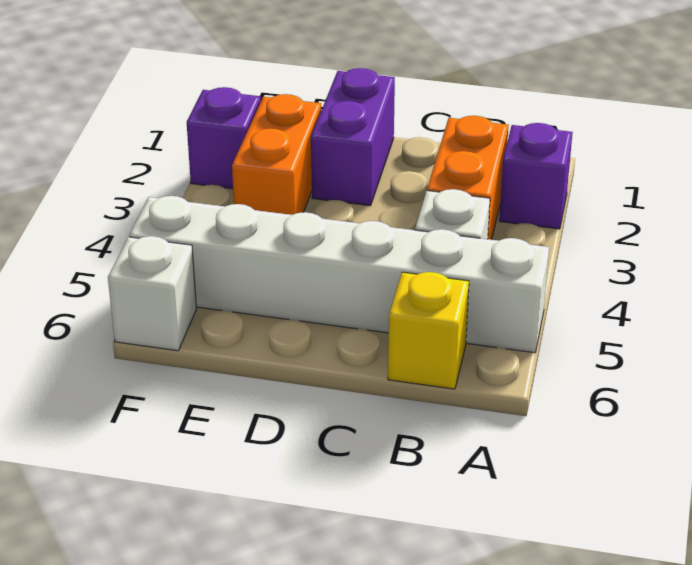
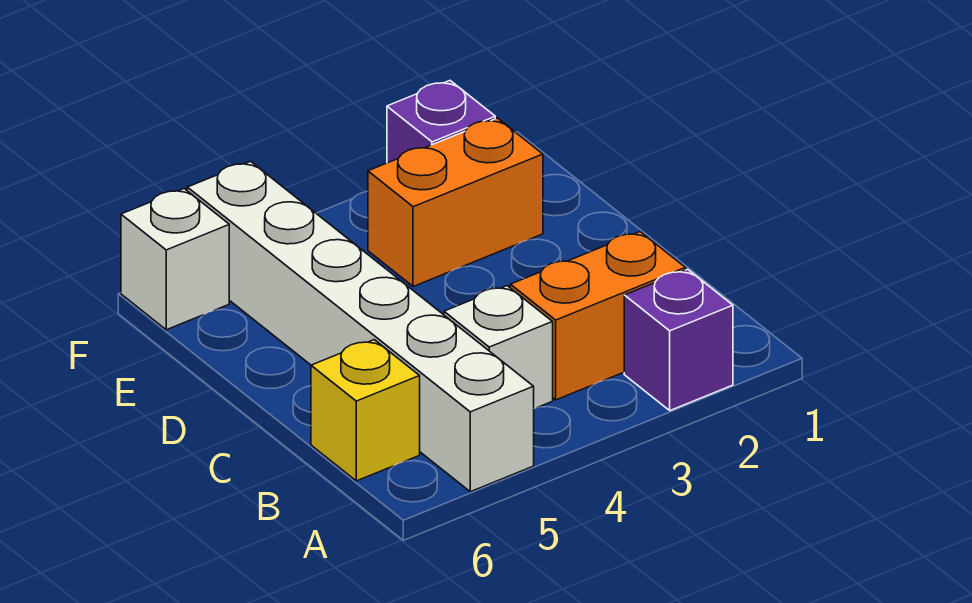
purple 1x2 brick [311,68,395,206] -> none

